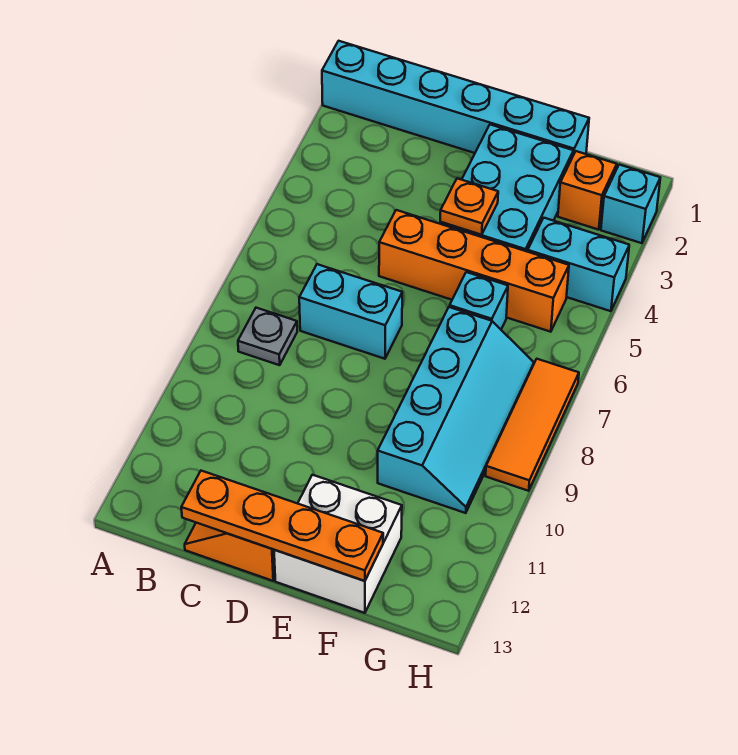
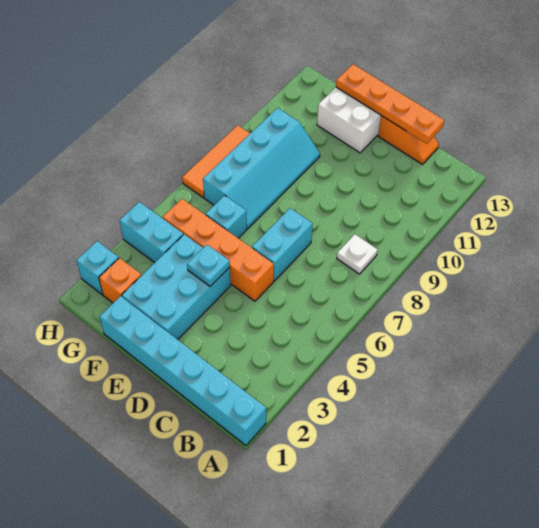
grey 1x1 plate [238,308,297,365] -> white 1x1 plate [337,234,378,274]
cyan 1x2 brick [299,264,402,359] -> cyan 1x2 brick turned to [252,208,313,281]
orange 1x1 plate [440,178,498,235] -> cyan 1x1 plate [187,245,230,286]
cyan 2x4 slope [378,307,534,513] -> cyan 2x4 slope turned to [203,108,320,229]

